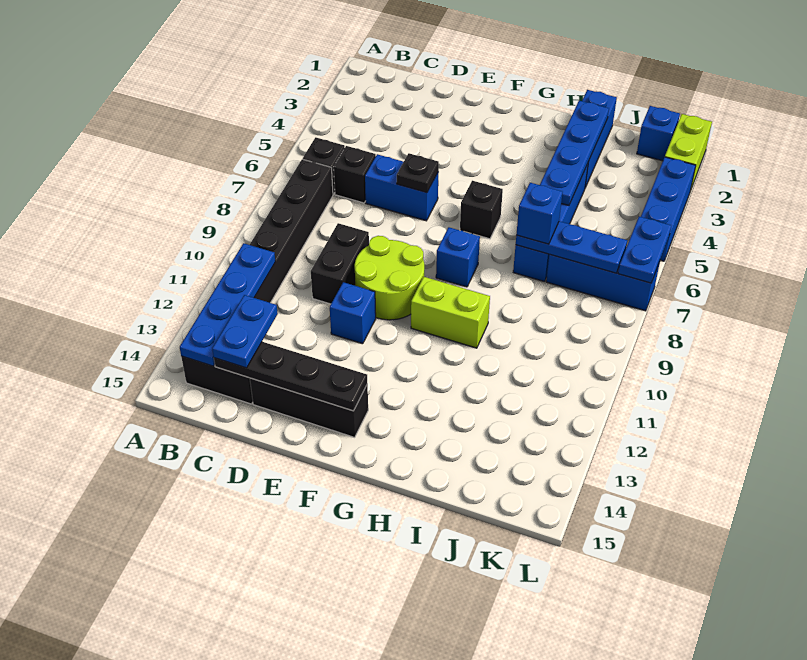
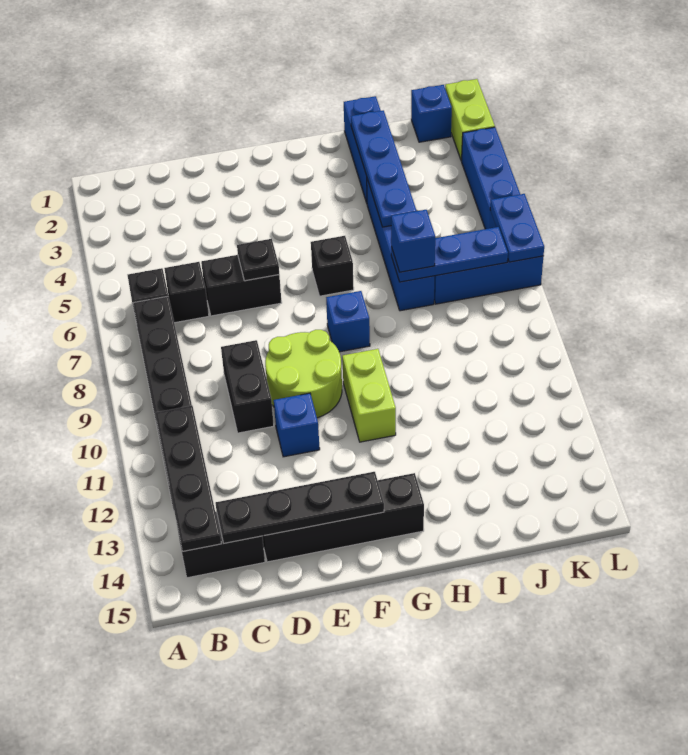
blue 1x4 plate [180,243,275,366] -> black 1x4 plate [155,406,221,552]
blue 1x2 plate [212,295,278,368] -> none
blue 1x2 brick [365,154,439,221] -> black 1x2 brick [201,255,282,316]
black 1x3 brick [250,378,368,437] -> black 1x4 brick [262,473,424,562]
lime 1x2 brick [411,277,490,348] -> lime 1x2 brick turned to [342,349,396,442]

